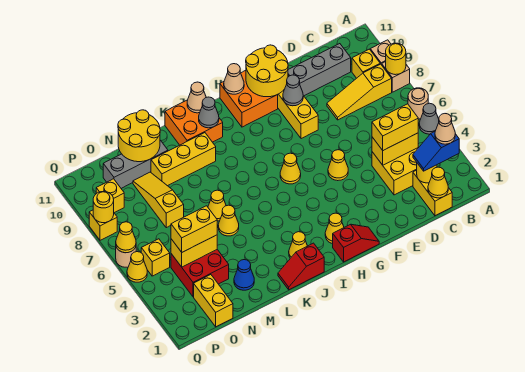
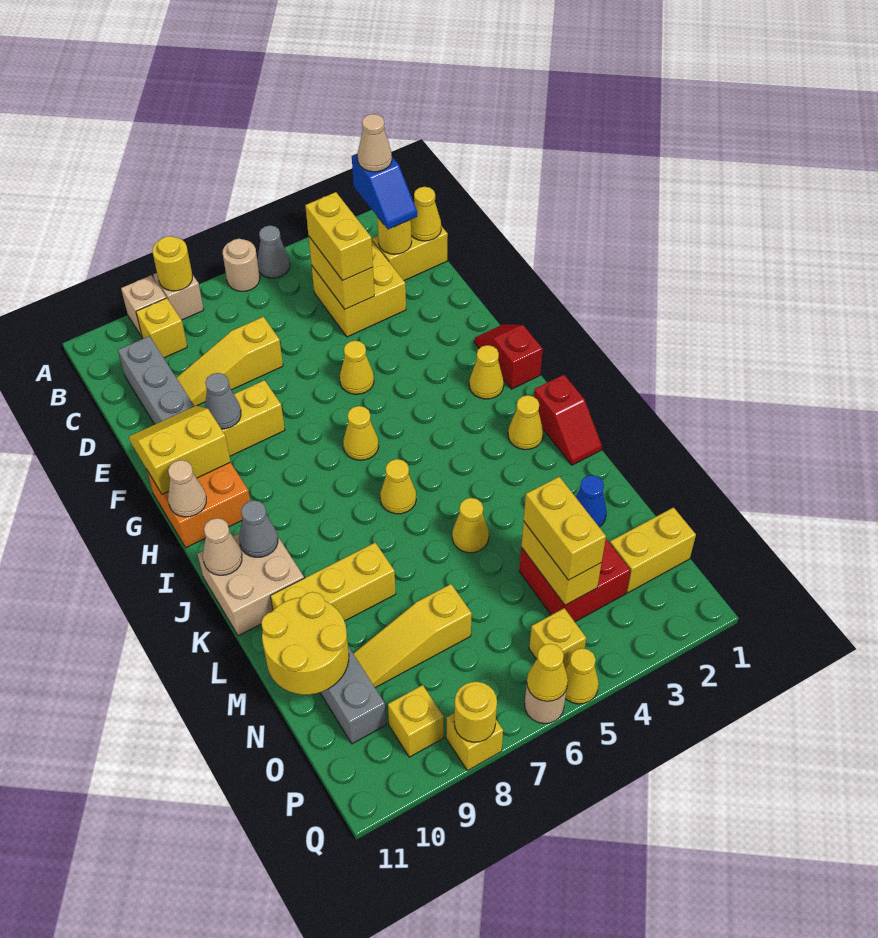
yellow 1x3 slope [327,64,392,120] -> yellow 1x3 slope turned to [177,317,283,406]
yellow 2x2 round brick [246,45,288,97] -> yellow 2x2 slope [129,406,230,494]
orange 2x2 brick [165,100,223,145] -> tan 2x2 brick [198,533,304,636]
yellow 1x3 brick [151,133,216,186] -> yellow 1x3 brick turned to [271,543,396,621]
yellow 1x1 cone [208,190,226,221] -> yellow 1x1 cone moved to [380,459,416,514]

